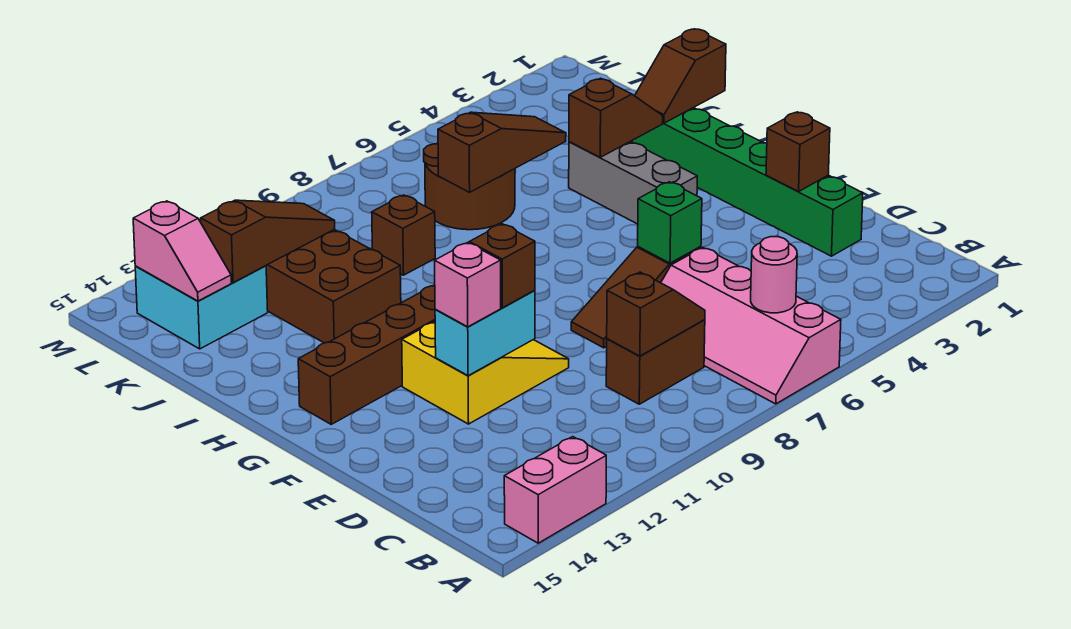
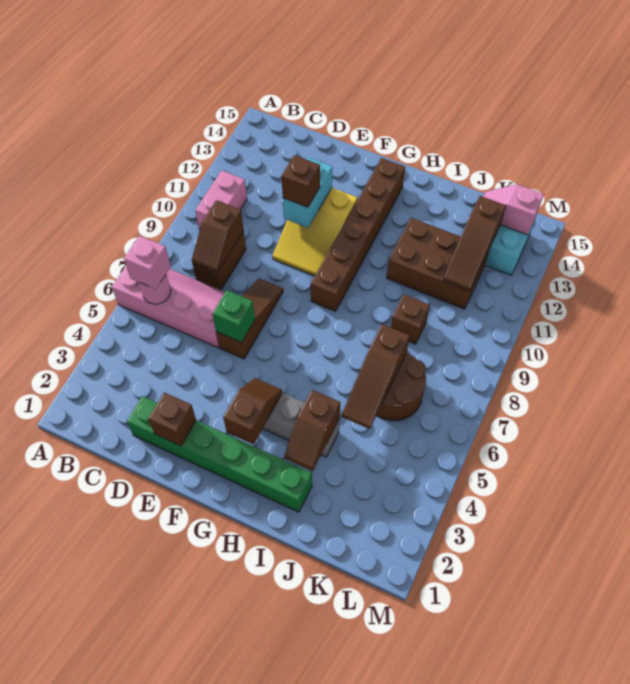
pink 1x2 brick [504,437,606,543] -> pink 1x2 brick moved to [195,170,247,230]
pink 1x1 brick [435,243,501,327] -> pink 1x1 brick moved to [124,236,171,289]
brown 1x2 slope [635,29,726,123] -> brown 1x2 slope moved to [223,378,282,445]

